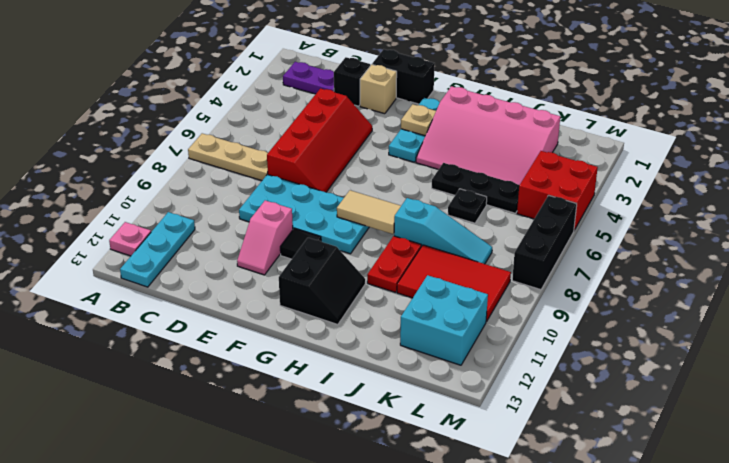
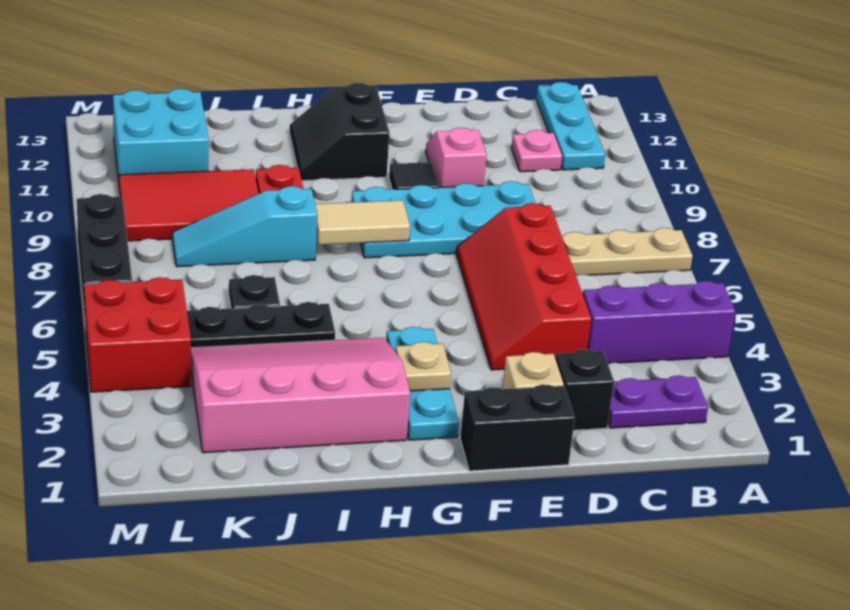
none -> purple 1x3 brick [583,281,736,363]
pink 1x1 plate [109,222,151,256] -> pink 1x1 plate moved to [511,130,562,172]

